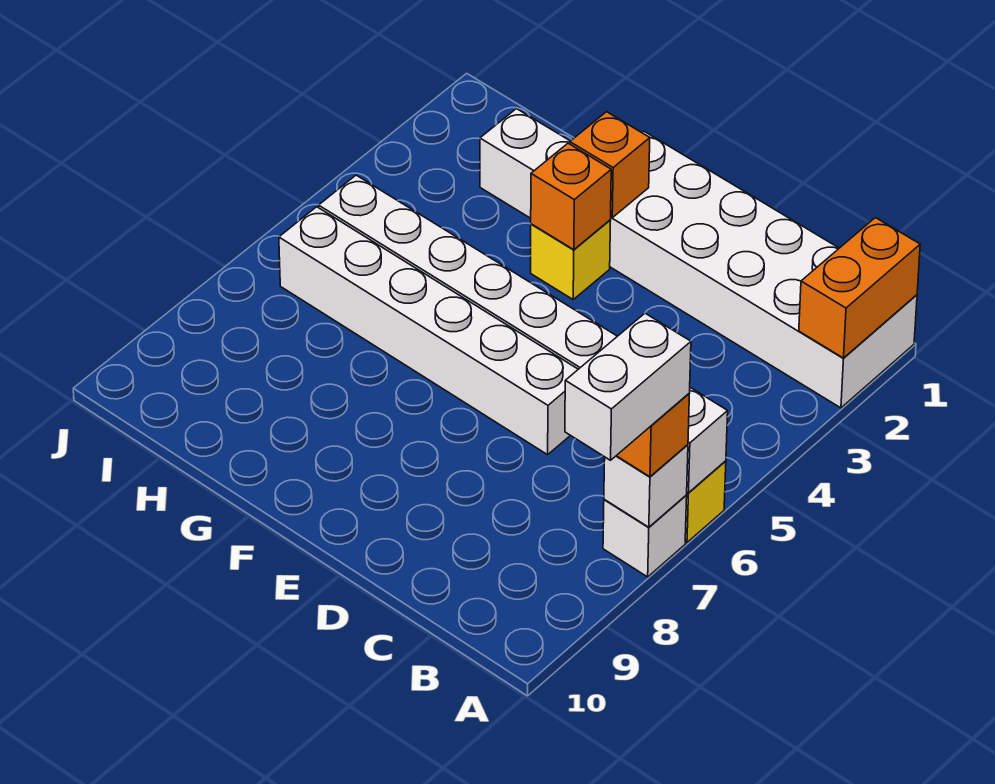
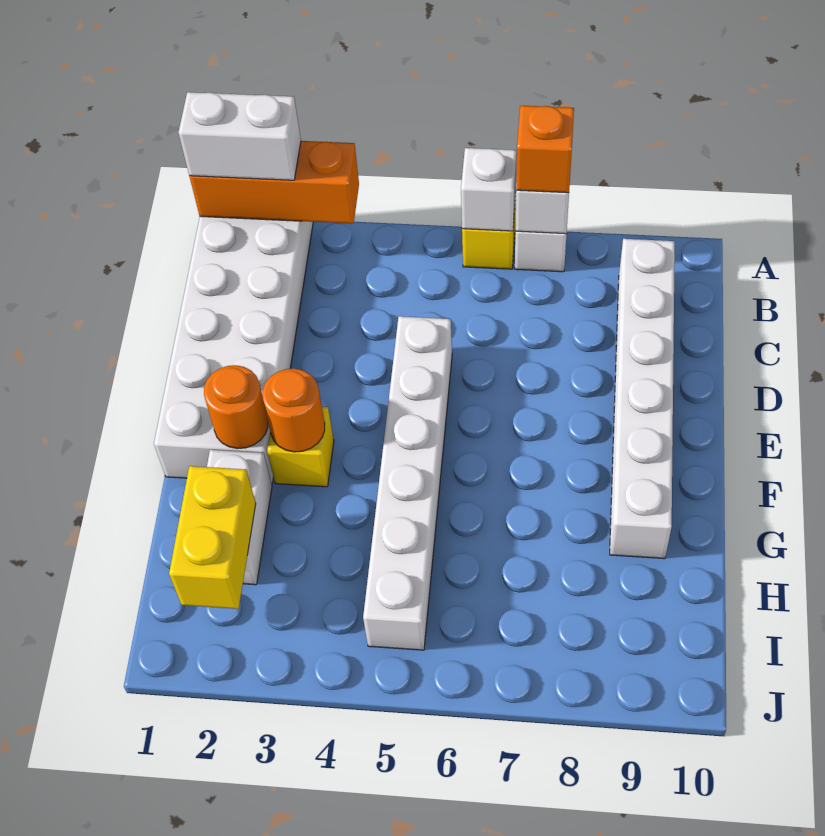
orange 1x2 brick [799,218,920,358] -> orange 1x3 brick [189,141,359,224]
white 1x2 brick [565,313,691,460] -> white 1x2 brick moved to [178,92,301,180]
white 1x6 brick [279,207,578,455] -> white 1x6 brick moved to [610,239,675,559]
orange 1x1 brick [570,112,650,218] -> orange 1x1 round brick [204,365,268,449]
orange 1x1 brick [531,143,611,250] -> orange 1x1 round brick [262,368,325,452]
none -> yellow 1x2 brick [169,466,256,609]

